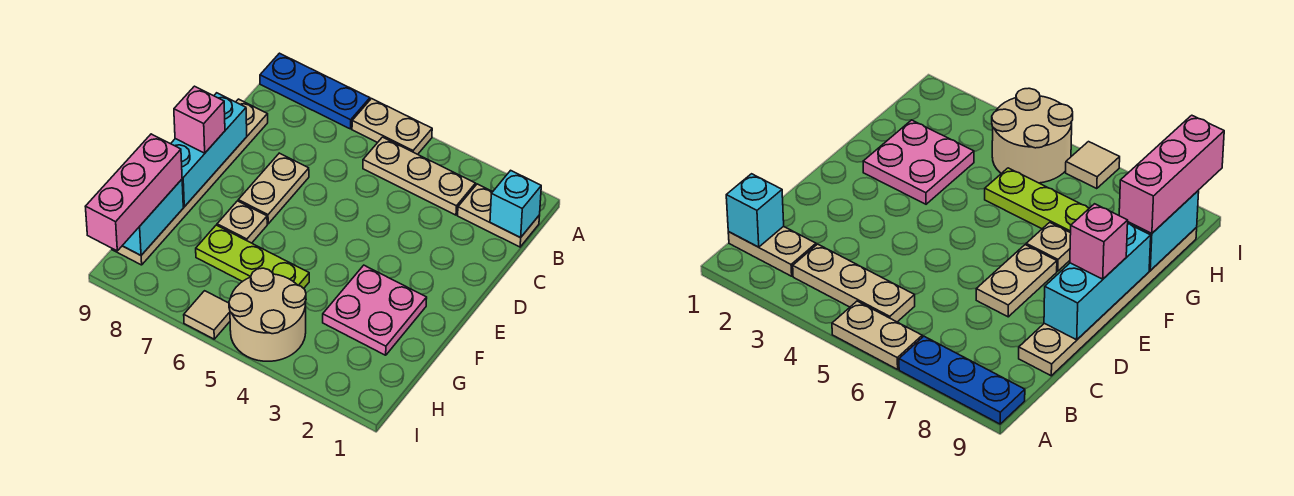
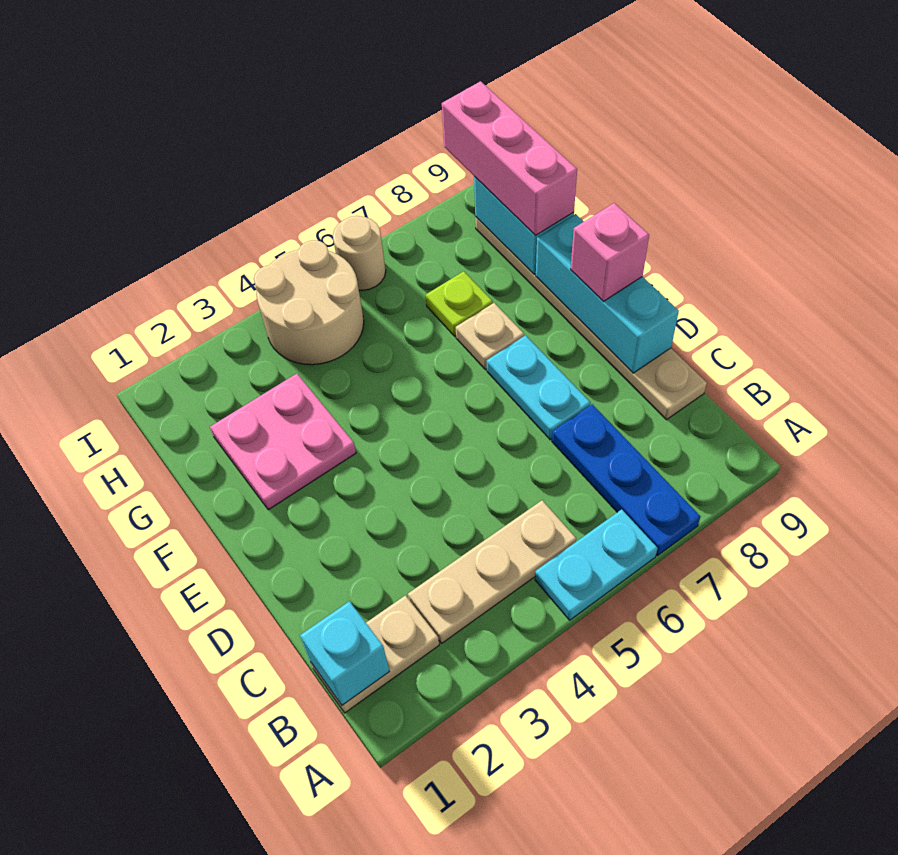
tan 1x2 plate [352,99,432,154] -> cyan 1x2 plate [535,509,658,620]
blue 1x3 plate [260,53,370,129] -> blue 1x3 plate turned to [552,404,700,556]
tan 1x2 plate [238,153,309,224] -> cyan 1x2 plate [487,335,590,440]
lime 1x3 plate [196,225,309,288] -> lime 1x1 plate [426,271,493,336]
tan 1x1 tile [184,291,230,339] -> tan 1x1 round brick [333,216,386,291]

